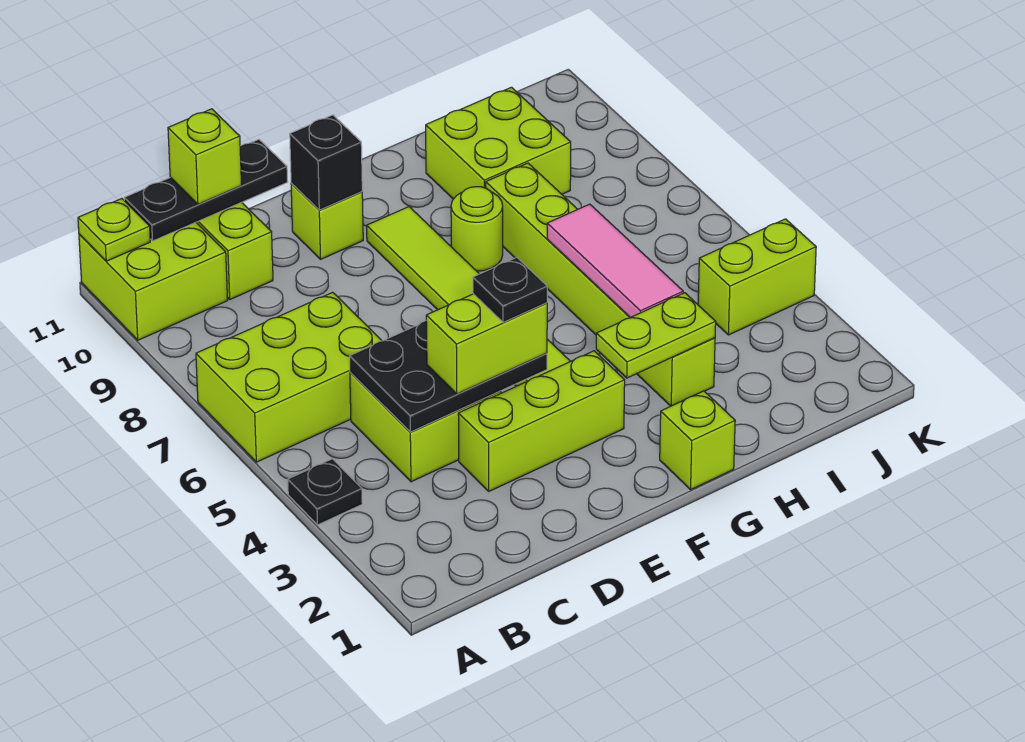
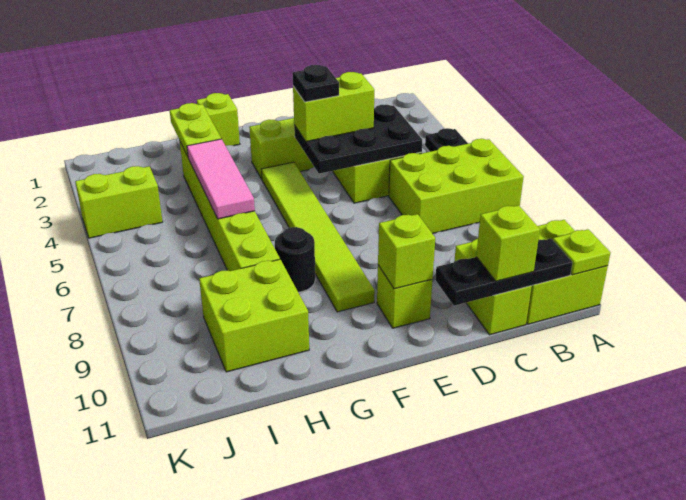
black 1x1 brick [290,115,362,210] -> lime 1x1 brick [378,214,435,289]
lime 1x2 plate [596,293,716,378] -> lime 1x2 plate turned to [170,103,221,156]
lime 1x1 round brick [451,187,503,271] -> black 1x1 round brick [275,227,315,292]

